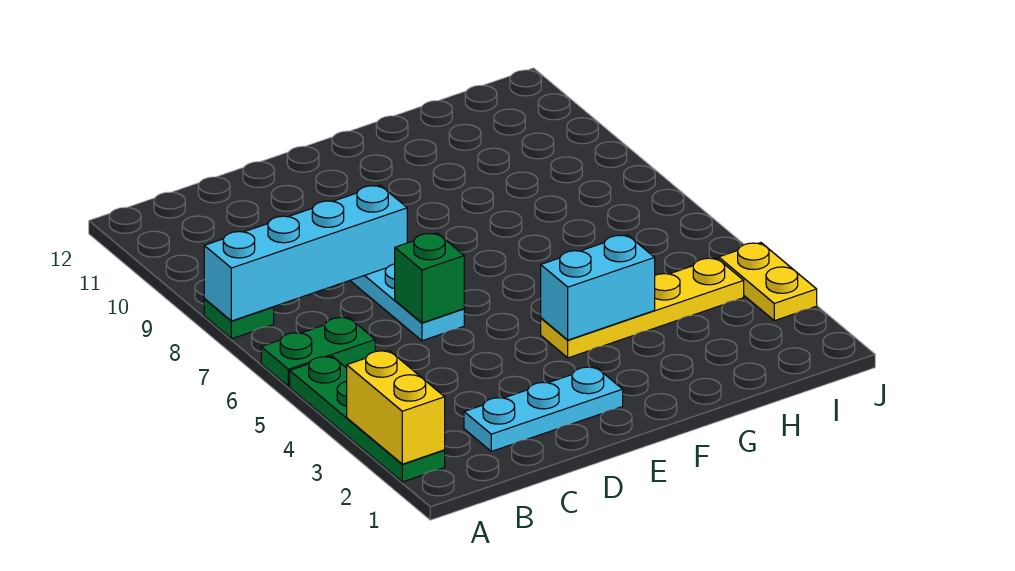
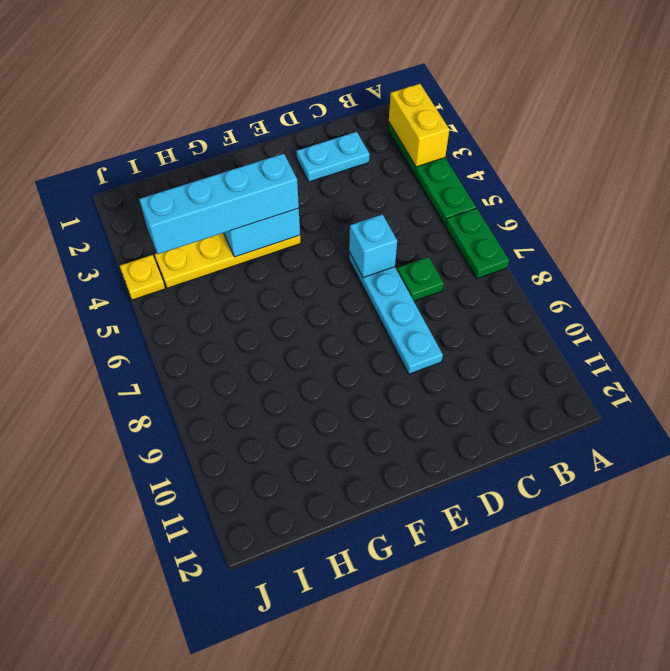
green 1x2 plate [261,317,375,387] -> green 1x2 plate turned to [446,208,509,279]
green 1x1 plate [204,299,274,339] -> green 1x1 plate moved to [397,257,444,301]
cyan 1x4 brick [204,185,407,321] -> cyan 1x4 brick moved to [139,154,299,254]
cyan 1x3 plate [464,367,623,451] -> cyan 1x2 plate [296,132,370,182]
green 1x1 brick [395,233,464,323] -> cyan 1x1 brick [349,214,397,278]
yellow 1x2 plate [719,243,817,321] -> yellow 1x1 plate [120,255,165,300]

